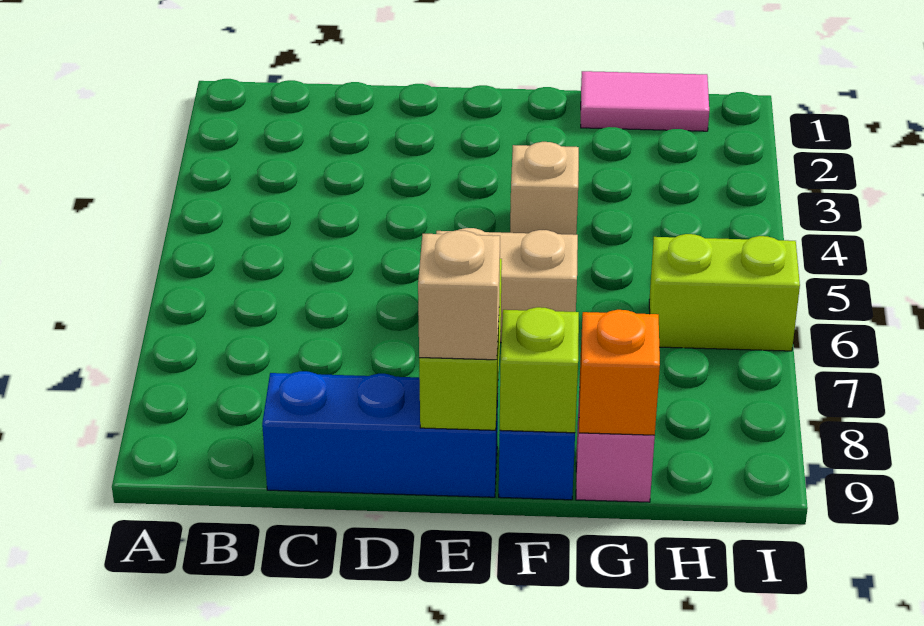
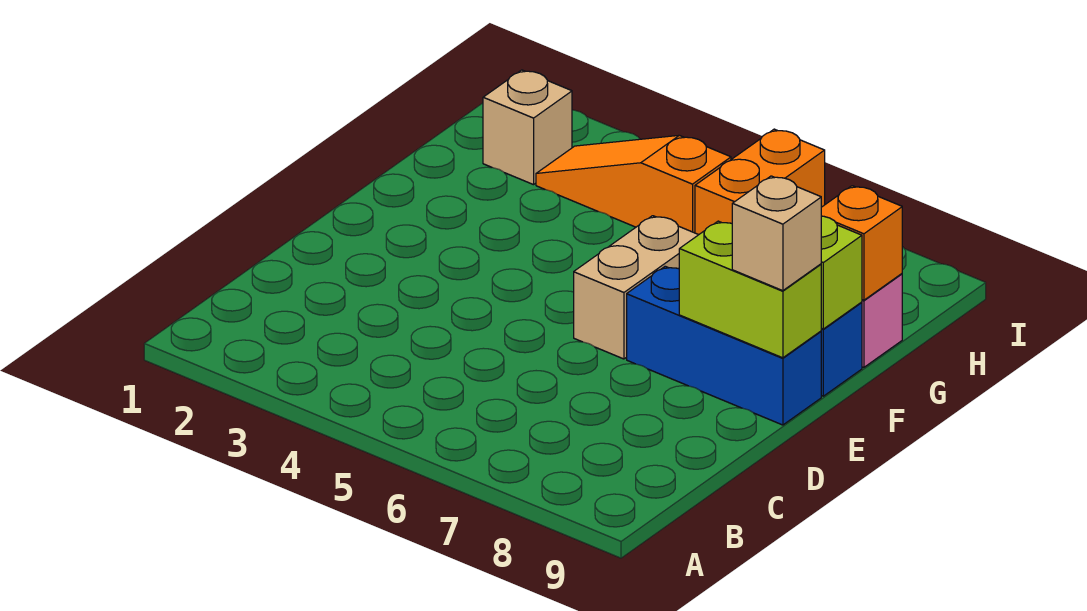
blue 1x3 brick [262,371,498,497] -> blue 1x3 brick turned to [627,266,821,425]
tan 1x1 brick [510,142,579,235] -> tan 1x1 brick moved to [483,70,572,185]
pink 1x2 tile [581,71,709,131] -> none
none -> orange 1x3 slope [536,135,731,233]
lime 1x2 brick [649,234,800,351] -> orange 1x2 brick [695,129,825,235]

